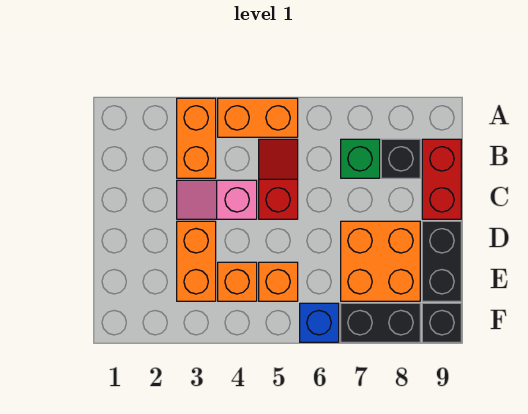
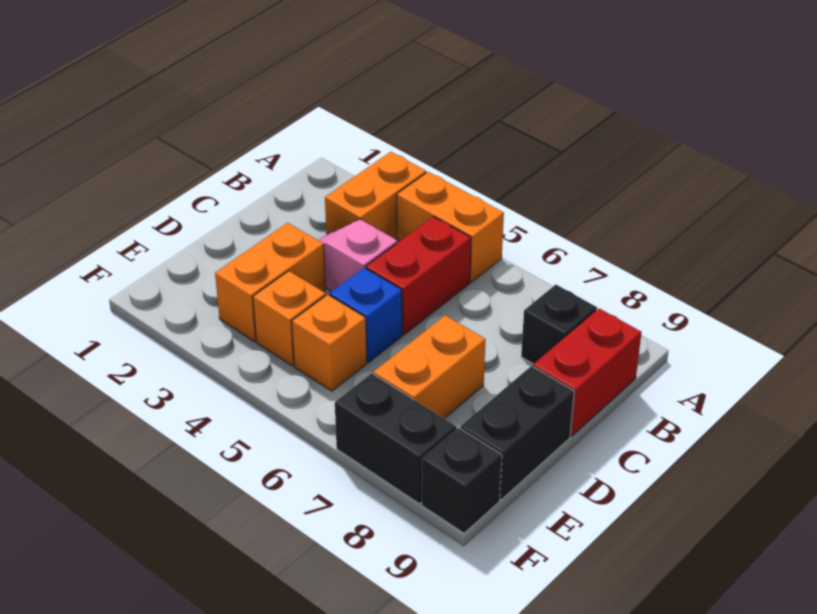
red 1x2 slope [259,139,298,219] -> red 1x2 brick [366,217,471,335]
green 1x1 brick [341,139,380,178] -> none
orange 2x2 brick [341,221,420,301] -> orange 1x2 brick [373,315,486,418]
blue 1x1 brick [300,303,339,342] -> blue 1x1 brick moved to [329,268,402,362]

